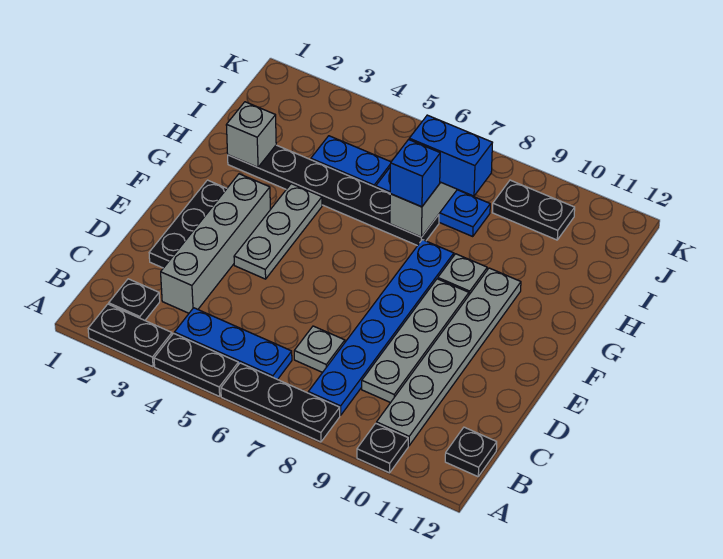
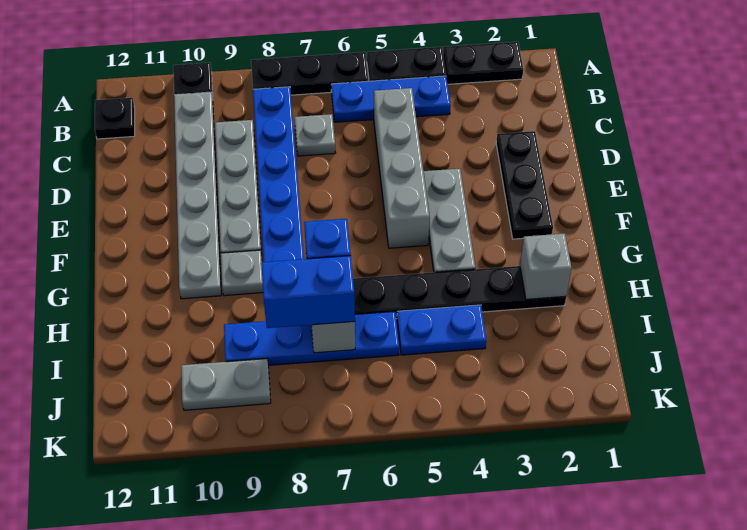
black 1x1 plate [109,279,160,320] -> none
grey 1x4 brick [161,174,270,313] -> grey 1x4 brick moved to [374,88,429,248]
blue 1x3 plate [376,168,490,236] -> blue 1x4 plate [224,311,399,365]
black 1x2 plate [492,180,575,240] -> grey 1x2 plate [181,359,271,410]

